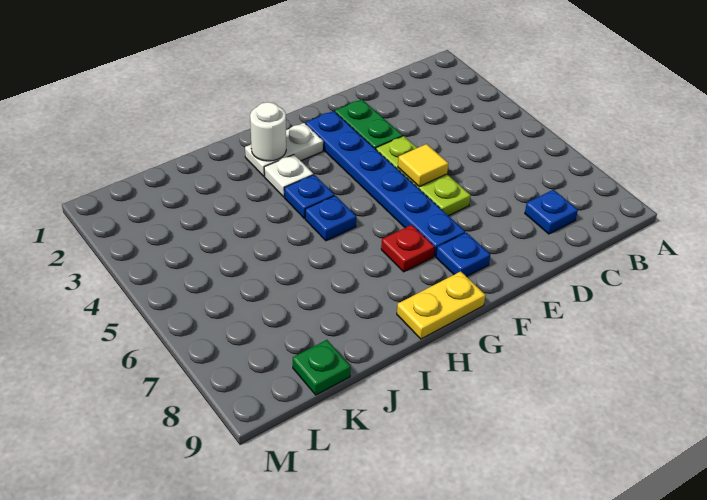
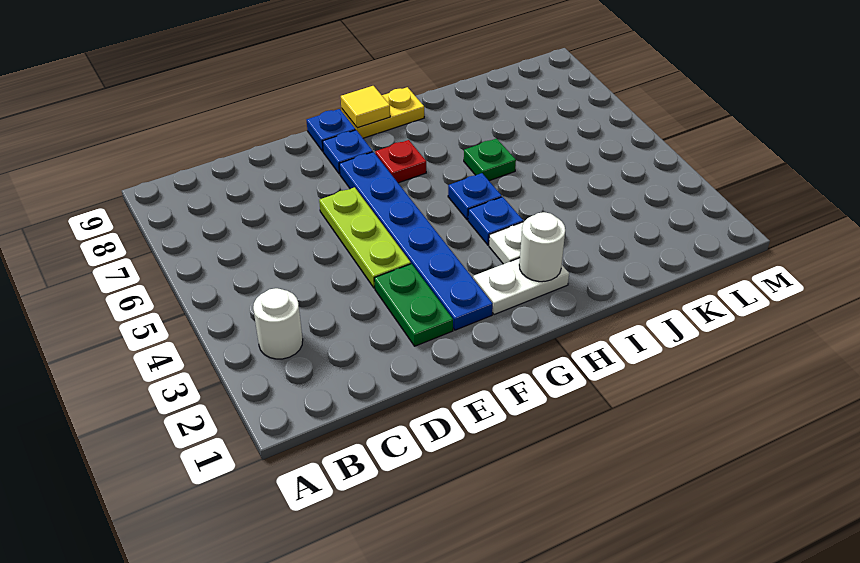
none -> white 1x1 round brick [253,288,303,359]
blue 1x1 plate [525,190,578,234] -> blue 1x1 plate moved to [307,109,356,151]
yellow 1x1 tile [398,144,448,187] -> yellow 1x1 tile moved to [341,86,390,128]
green 1x1 plate [293,340,351,395] -> green 1x1 plate moved to [464,138,516,181]

